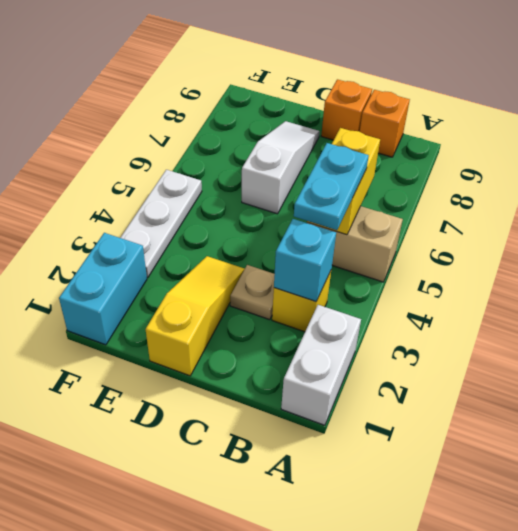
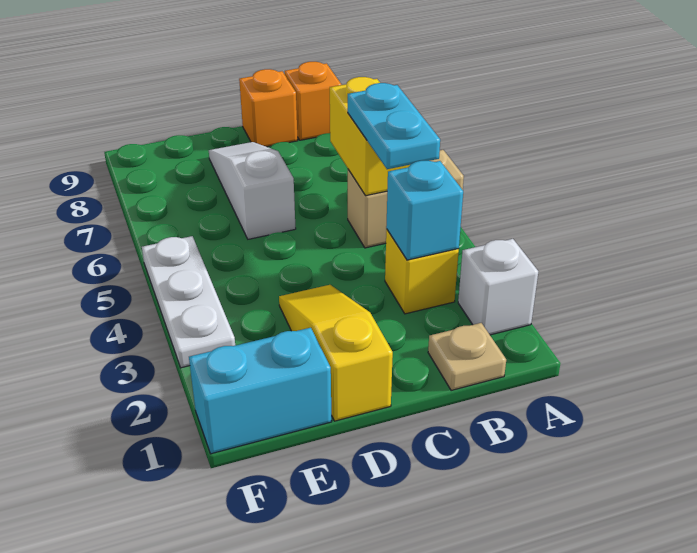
white 1x2 brick [281,305,361,425] -> white 1x1 brick [458,239,538,335]
tan 1x1 plate [230,265,275,320] -> tan 1x1 plate moved to [428,323,506,391]
cyan 1x2 brick [59,233,147,345] -> cyan 1x2 brick turned to [189,328,332,454]

